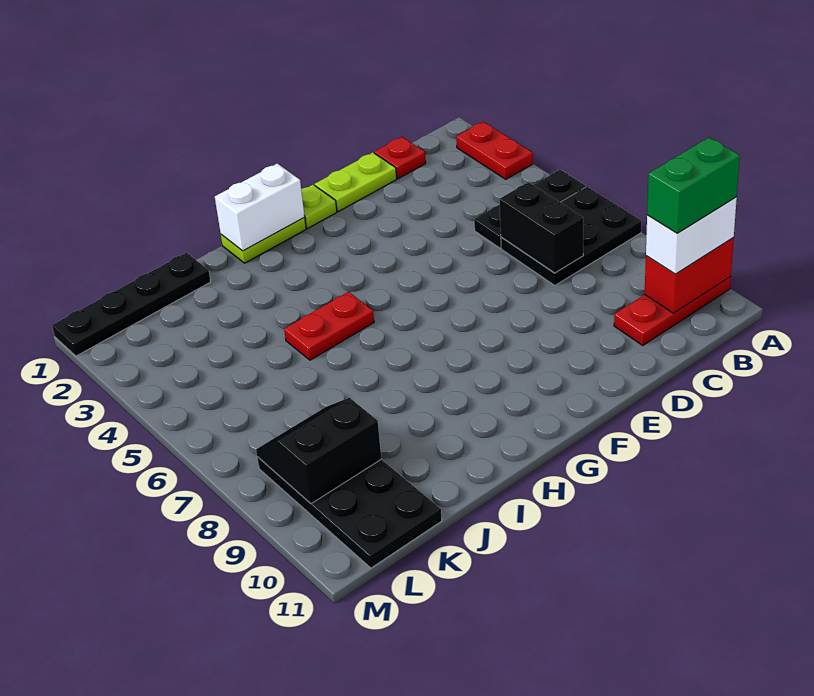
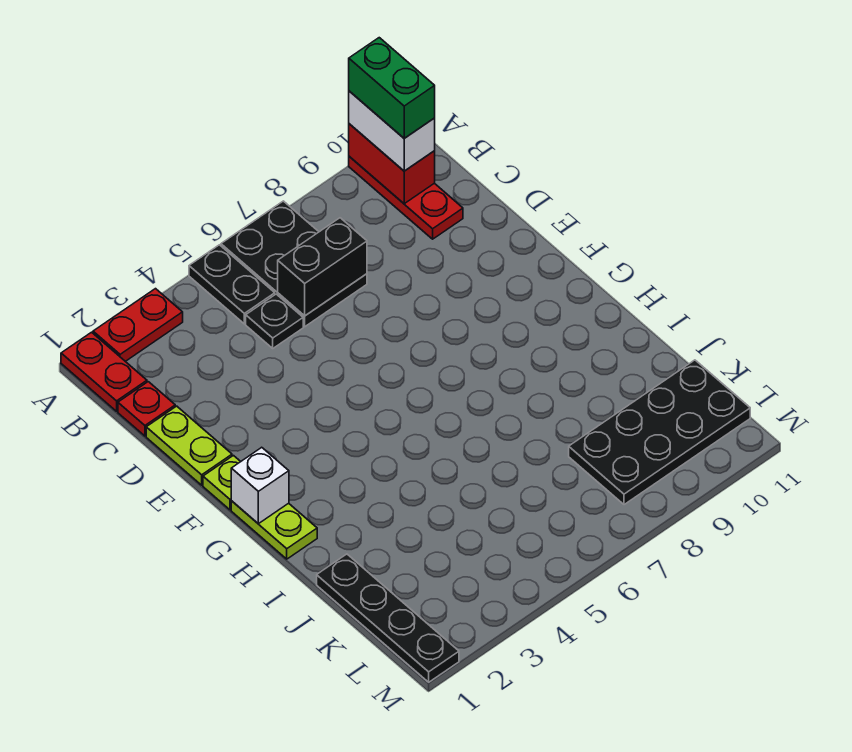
white 1x2 brick [215,163,305,251] -> white 1x1 brick [231,447,289,524]
red 1x2 plate [284,292,374,360] -> red 1x2 plate moved to [61,332,147,411]
black 2x2 slope [256,398,381,504] -> none

